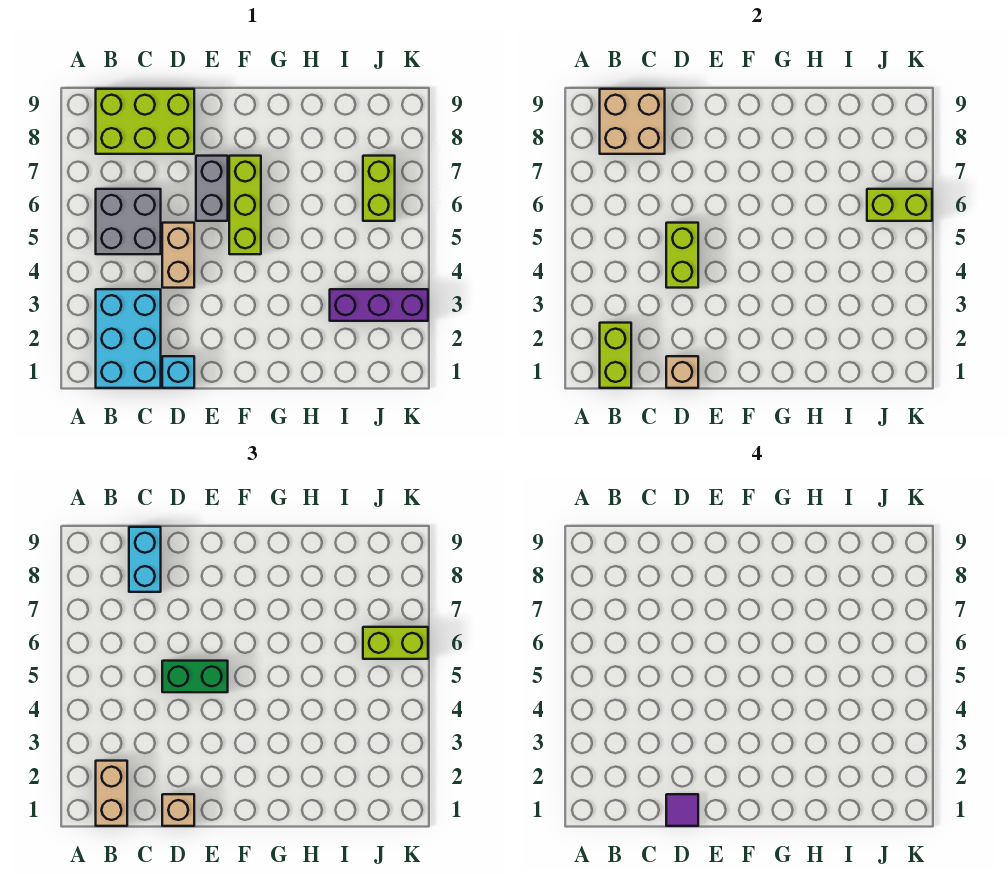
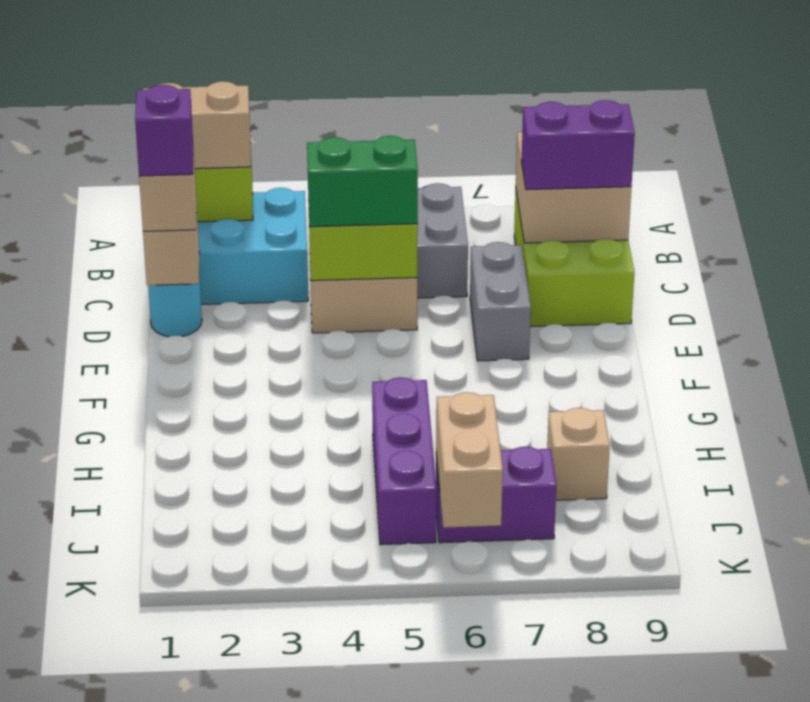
cyan 1x2 brick [129,527,161,592] -> purple 1x2 brick [522,100,635,190]
cyan 1x1 brick [162,356,194,388] -> cyan 1x1 round brick [148,276,202,337]
purple 1x1 tile [666,794,698,826] -> purple 1x1 brick [135,85,193,176]
green 1x2 brick [162,661,228,692] -> green 1x2 brick turned to [307,136,418,227]
grey 1x2 brick [196,156,228,221] -> grey 1x2 brick turned to [470,242,531,361]
lime 1x3 brick [229,156,261,254] -> none
purple 1x3 brick [330,289,428,321] -> purple 1x3 brick moved to [372,377,437,545]
none -> tan 1x1 brick [547,408,610,500]
lime 1x2 brick [363,156,395,221] -> purple 1x2 brick [436,447,556,543]
lime 1x2 brick [867,189,932,221] -> tan 1x2 brick [436,392,503,528]
lime 1x2 brick [363,627,428,659] -> none

